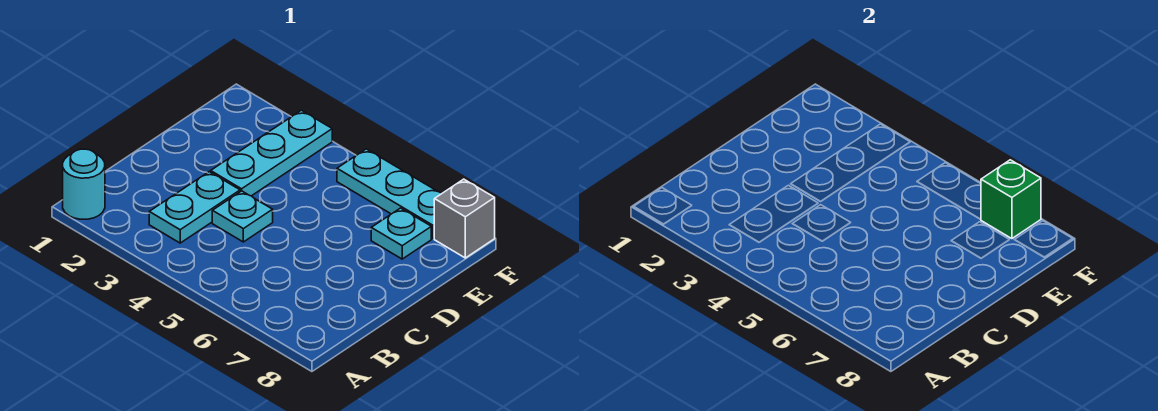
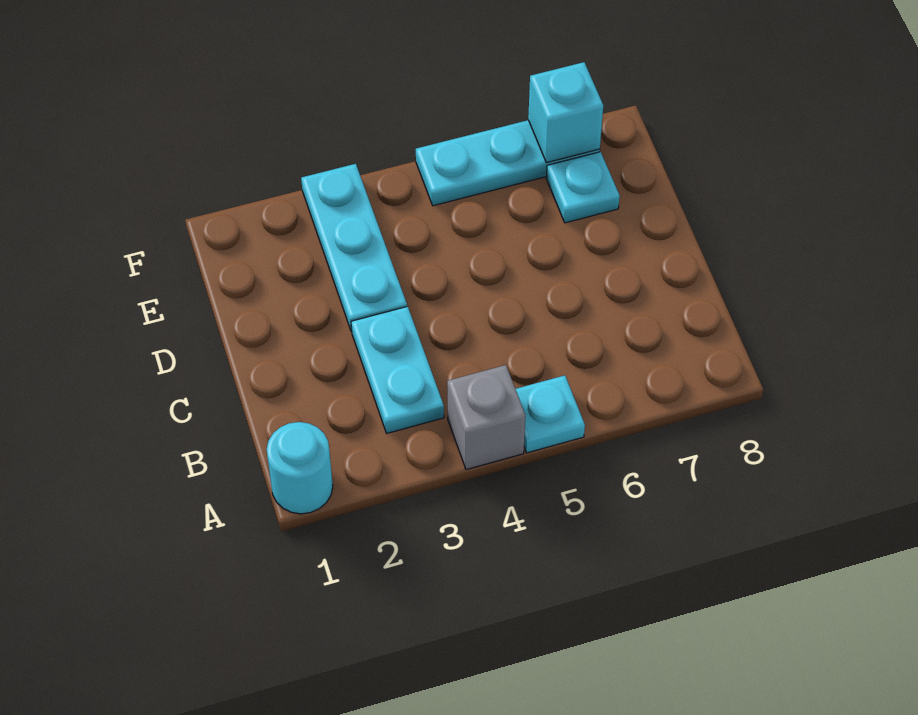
cyan 1x1 plate [212,191,273,242] -> cyan 1x1 plate moved to [516,375,585,453]
green 1x1 brick [981,160,1041,239] -> cyan 1x1 brick [528,62,603,163]
grey 1x1 brick [434,179,495,258] -> grey 1x1 brick moved to [447,365,525,470]

